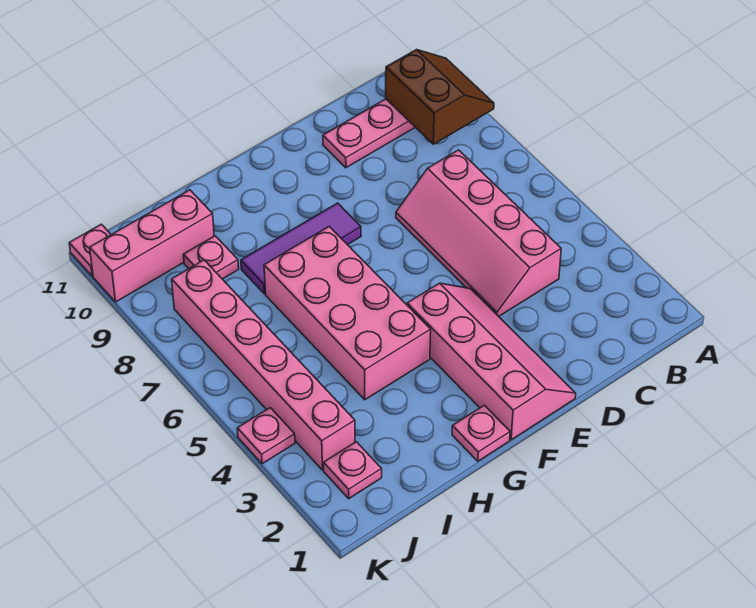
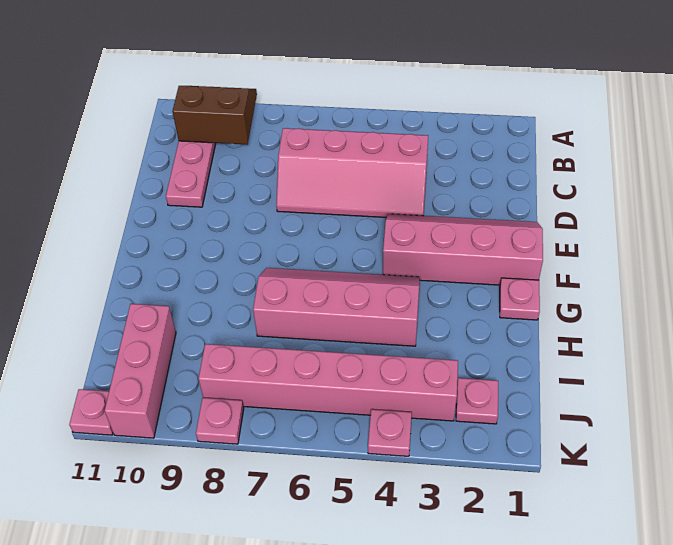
purple 1x3 tile [241,203,361,294] -> none
pink 2x4 brick [264,226,431,400] -> pink 2x4 slope [253,268,420,346]
pink 1x1 plate [183,236,239,279] -> pink 1x1 plate moved to [196,398,244,444]

